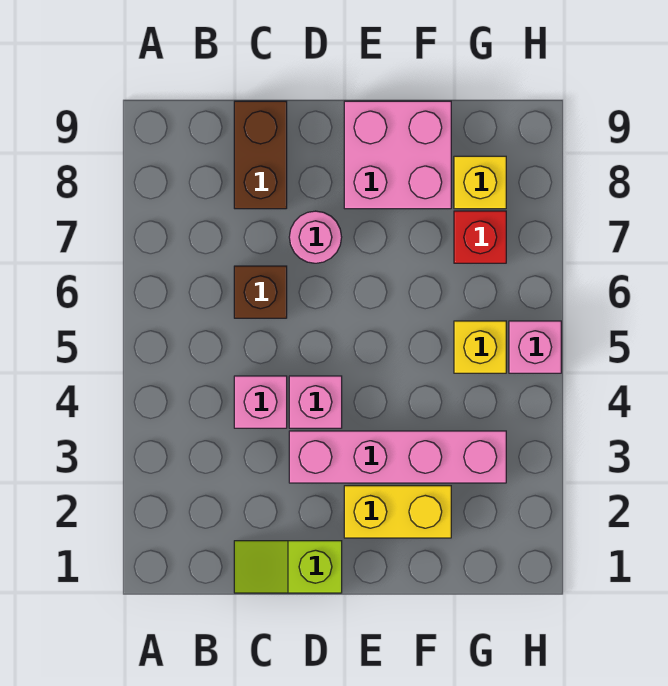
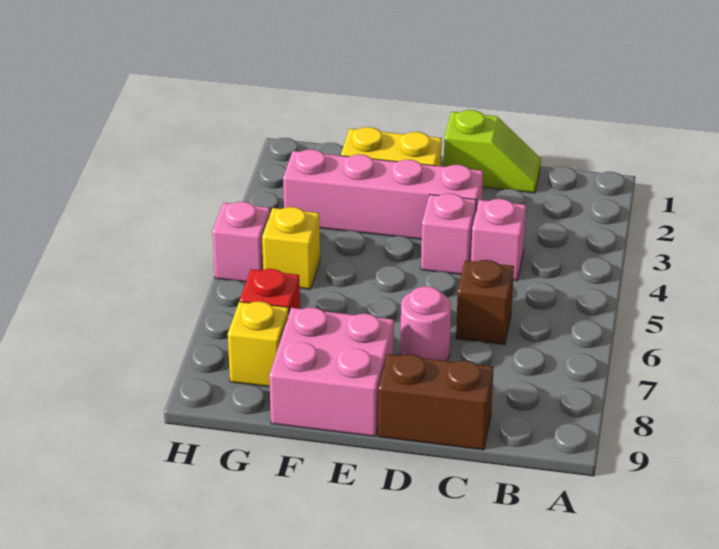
brown 1x2 brick [234,101,287,209] -> brown 1x2 brick turned to [378,354,493,450]

